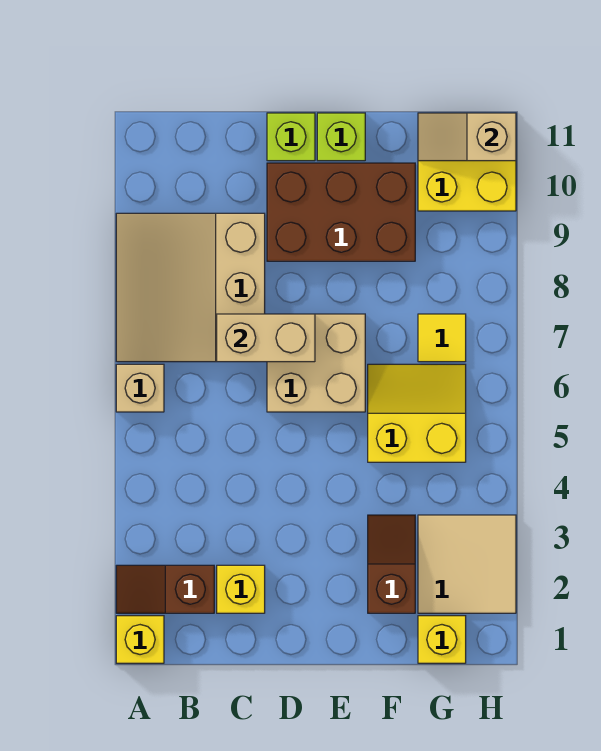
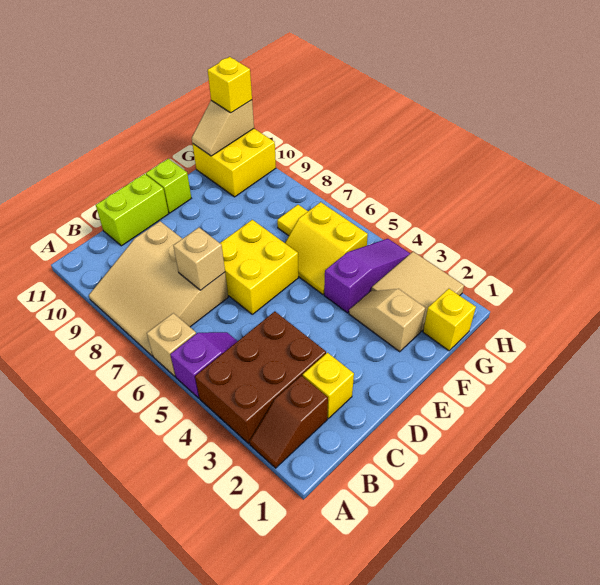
yellow 1x1 brick [116,616,164,663] -> yellow 1x1 brick moved to [208,57,252,113]
none -> purple 1x2 slope [170,332,237,398]
tan 1x2 brick [217,314,315,362] -> tan 1x1 brick [173,228,225,290]
tan 2x2 brick [267,314,365,412] -> yellow 2x2 brick [220,220,298,314]
brown 2x3 brick [267,163,415,261] -> brown 2x3 brick moved to [195,311,326,444]
lime 1x1 brick [267,113,315,161] -> lime 1x2 brick [96,174,168,246]
brown 1x2 slope [368,515,415,613] -> tan 1x2 slope [349,289,425,352]
none -> purple 1x3 slope [324,239,410,313]
yellow 2x2 slope [368,364,466,462] -> yellow 2x2 slope turned to [285,202,368,295]

